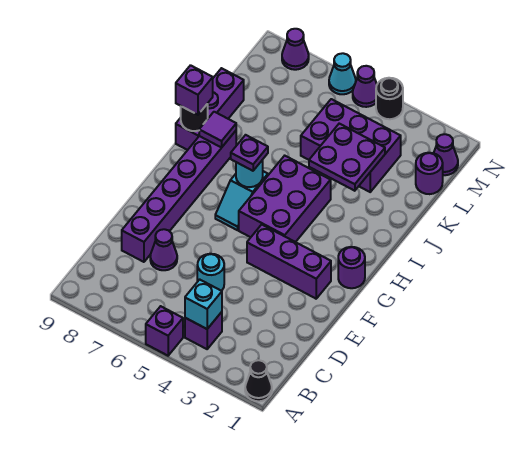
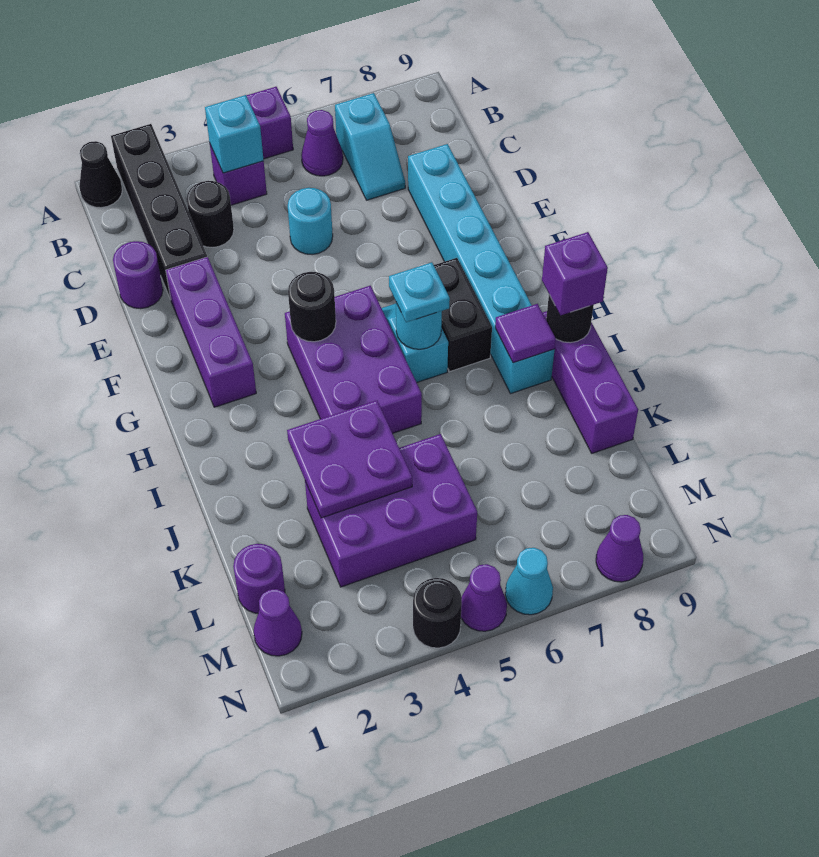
none -> black 1x4 brick [111,124,207,300]
none -> cyan 1x2 slope [335,93,405,200]
none -> black 1x1 round brick [187,181,234,247]
purple 1x1 cone [150,229,177,270] -> purple 1x1 cone moved to [301,110,343,176]
purple 1x6 brick [122,131,236,262] -> cyan 1x6 brick [408,144,555,394]
purple 1x3 brick [247,225,331,299] -> purple 1x3 brick turned to [166,257,256,407]
purple 1x1 round brick [338,247,365,288] -> purple 1x1 round brick moved to [113,241,163,309]
none -> black 1x1 round brick [288,272,336,342]
none -> black 1x2 brick [434,258,492,372]
purple 1x1 plate [231,135,268,171] -> cyan 1x1 plate [389,262,450,322]

